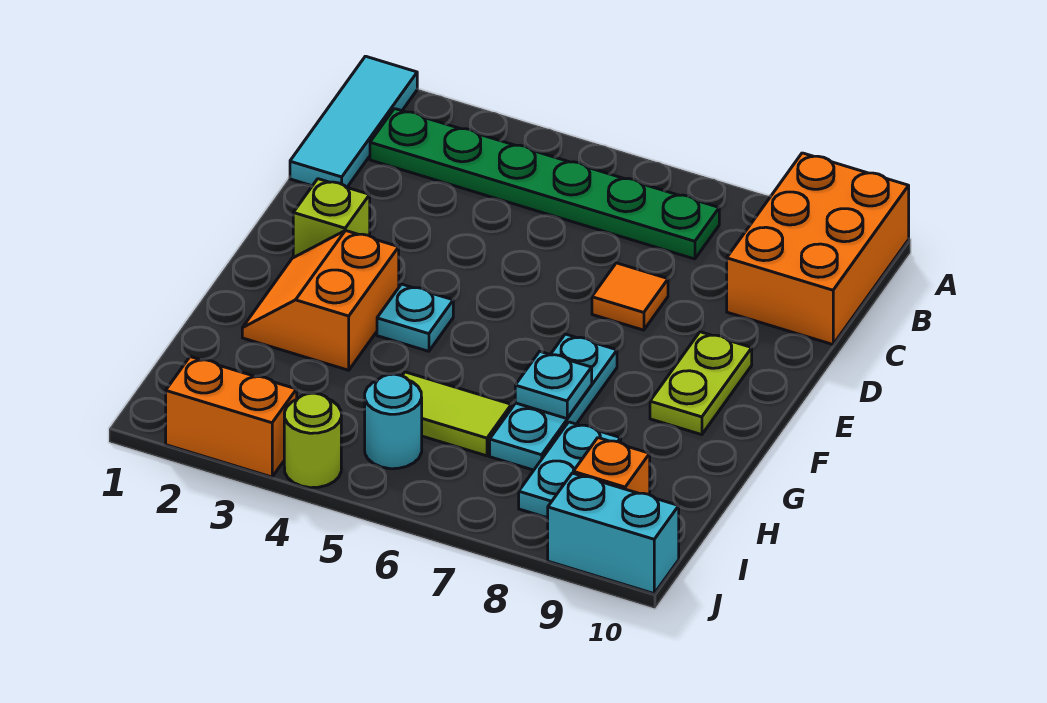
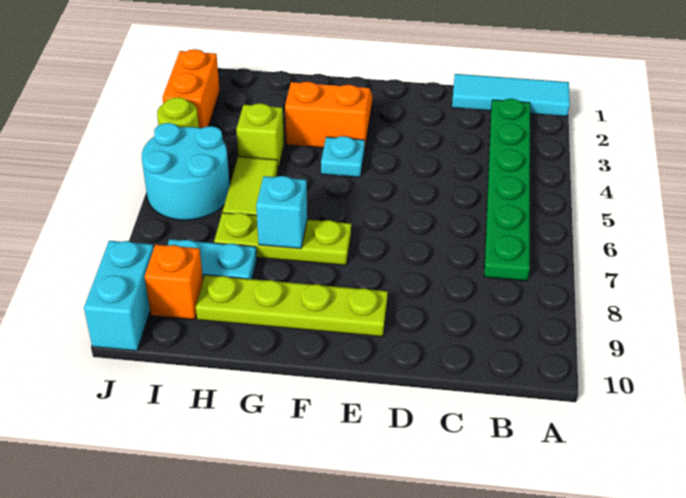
orange 2x3 brick [727,153,909,344] -> none
orange 1x1 tile [592,263,668,330] -> none
lime 1x1 brick [293,179,370,258] -> lime 1x1 brick moved to [236,103,284,169]
lime 1x2 plate [650,332,752,435] -> lime 1x4 plate [196,275,388,337]
cyan 1x3 plate [490,334,617,470] -> lime 1x3 plate [214,213,351,265]
cyan 1x1 plate [515,352,592,419] -> cyan 1x1 brick [256,176,307,249]
cyan 1x1 round brick [365,374,422,469] -> cyan 2x2 round brick [142,123,230,220]

